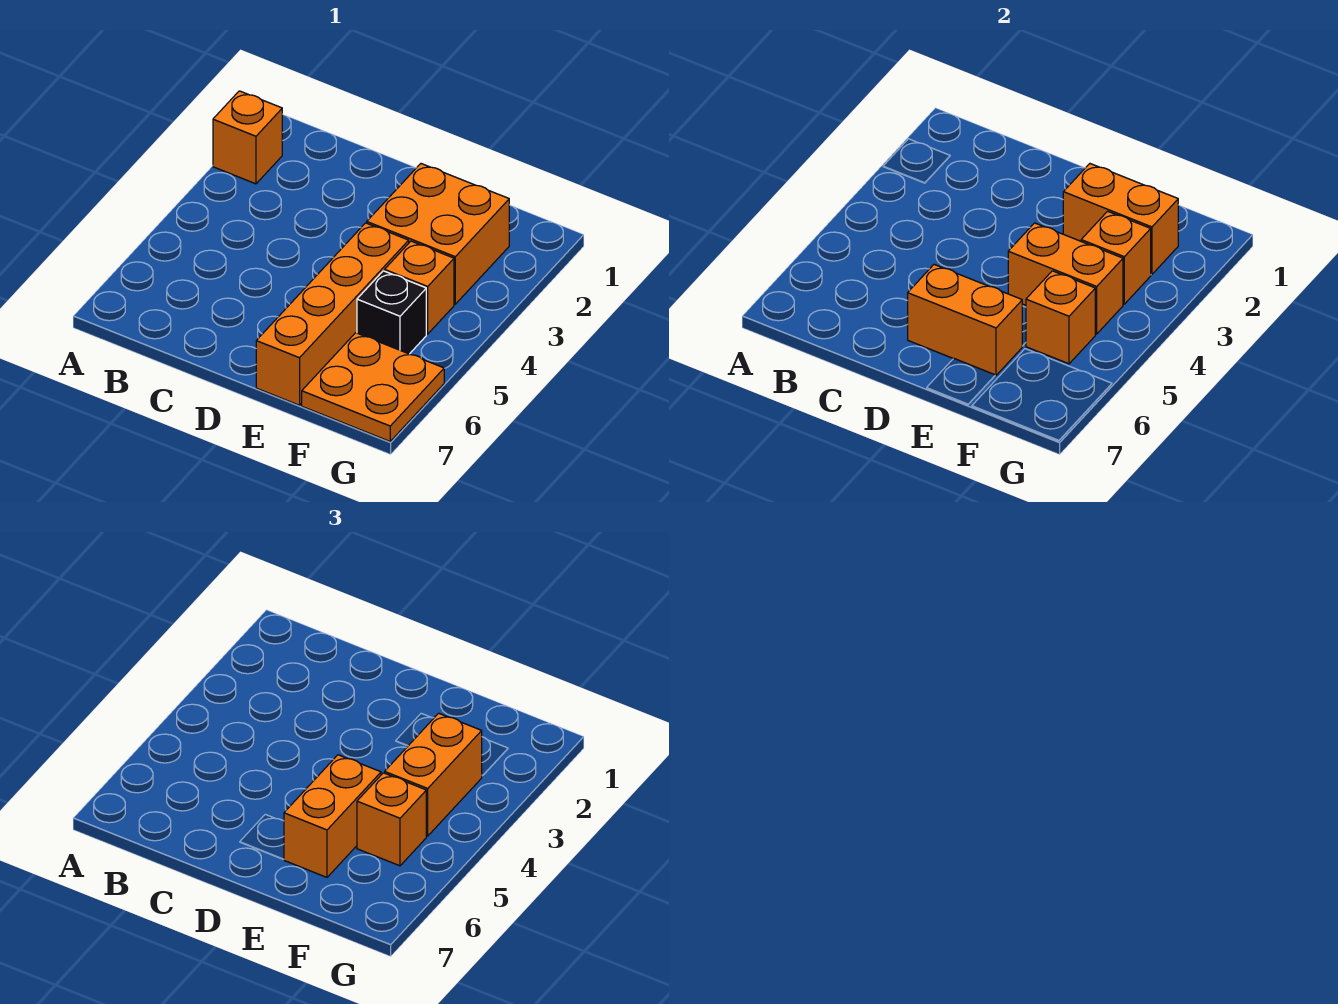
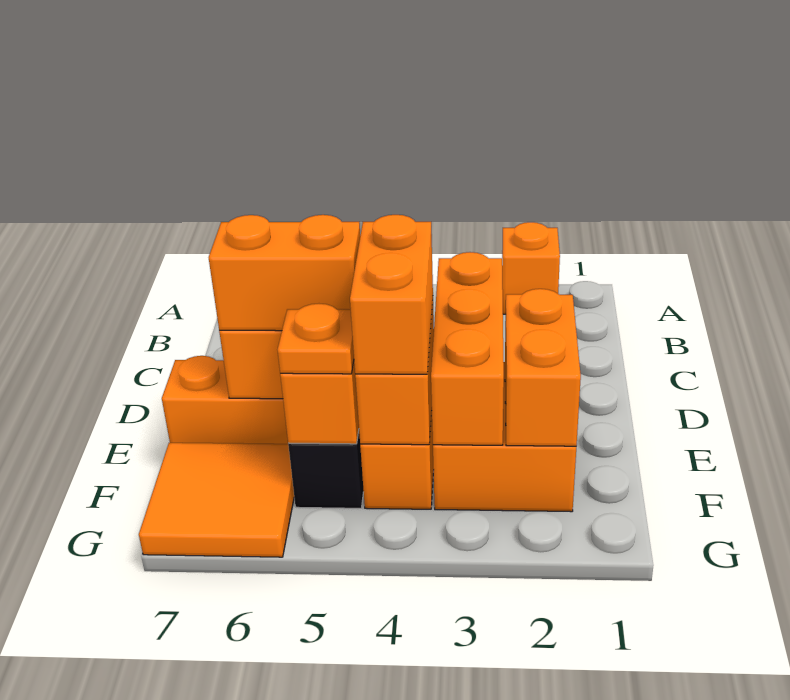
orange 1x1 brick [1081,211,1151,304] -> orange 1x3 brick [431,252,504,445]
orange 1x2 brick [385,713,482,836] -> orange 1x2 brick turned to [350,215,433,374]
orange 1x1 brick [357,773,426,866] -> orange 1x1 plate [278,304,354,374]
orange 2x2 plate [302,333,444,441] -> orange 2x2 tile [139,443,294,557]

